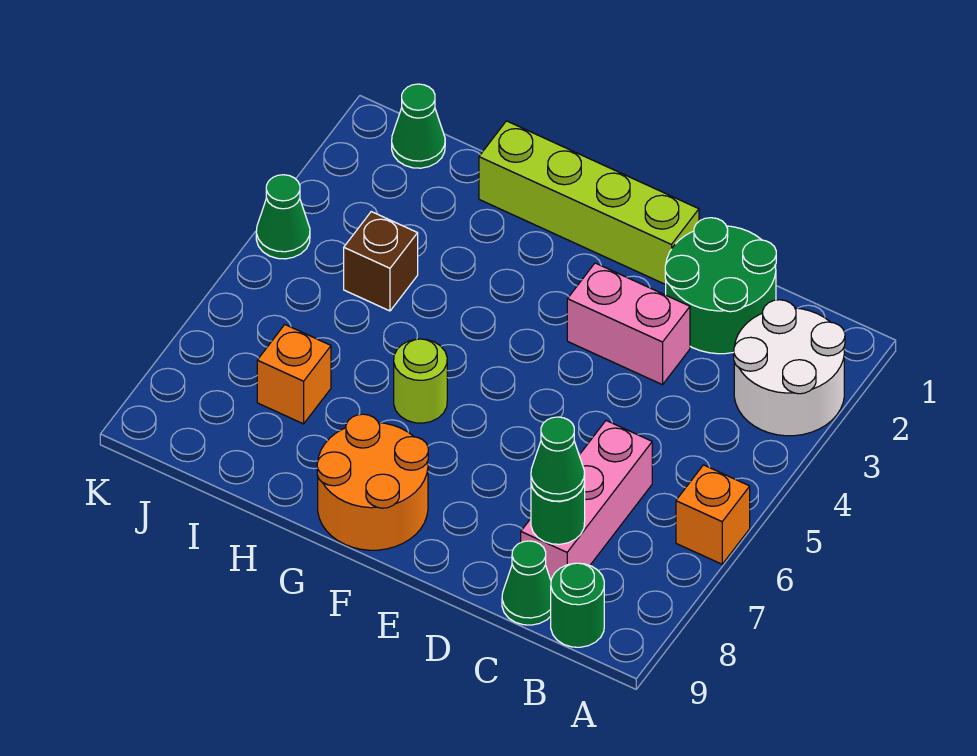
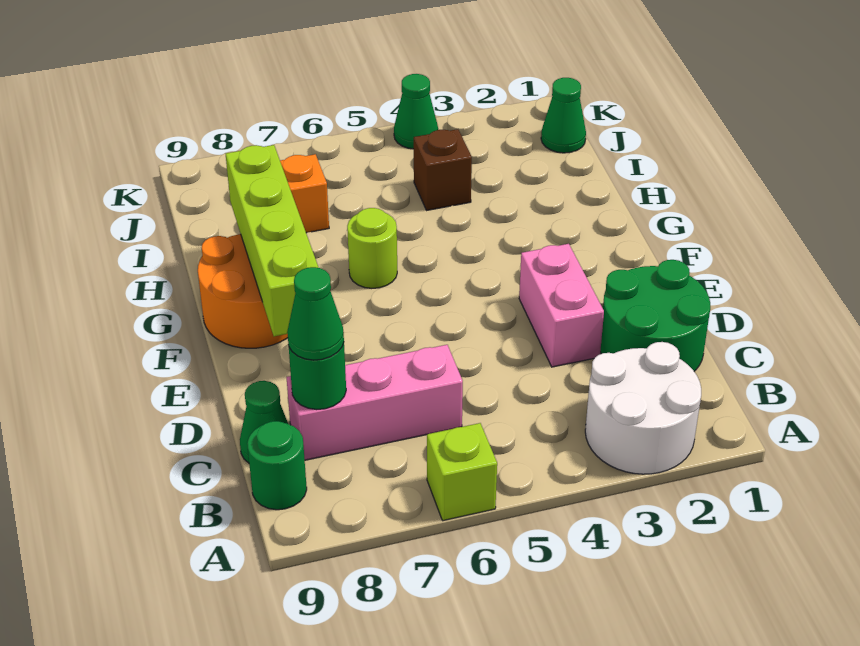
orange 1x1 brick [676,465,750,564] -> lime 1x1 brick [427,423,497,521]
lime 1x4 brick [479,121,699,285] -> lime 1x4 brick moved to [226,145,319,336]

